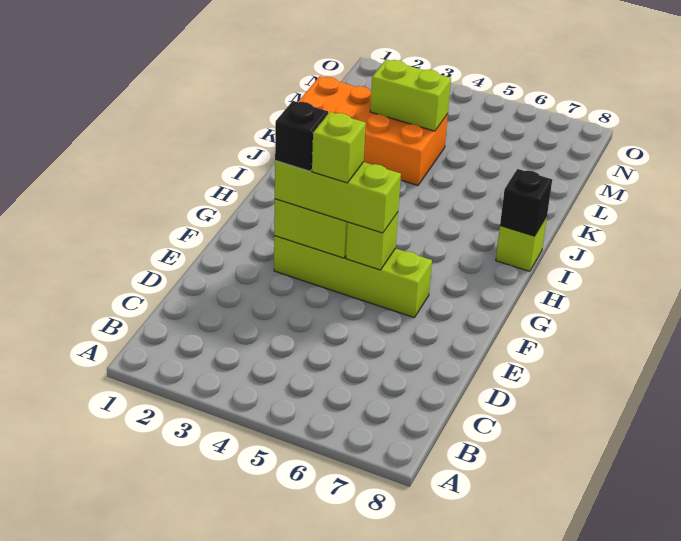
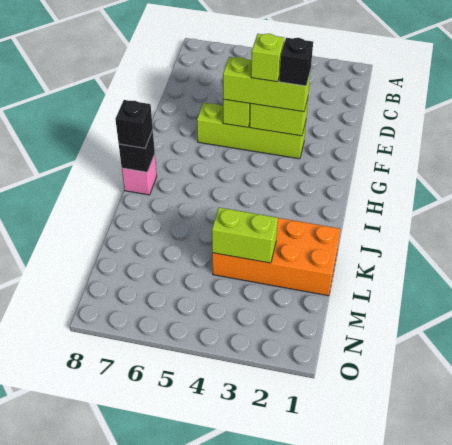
lime 1x1 brick [496,216,547,271] -> pink 1x1 brick [122,154,157,195]
none -> black 1x1 brick [115,100,153,148]

